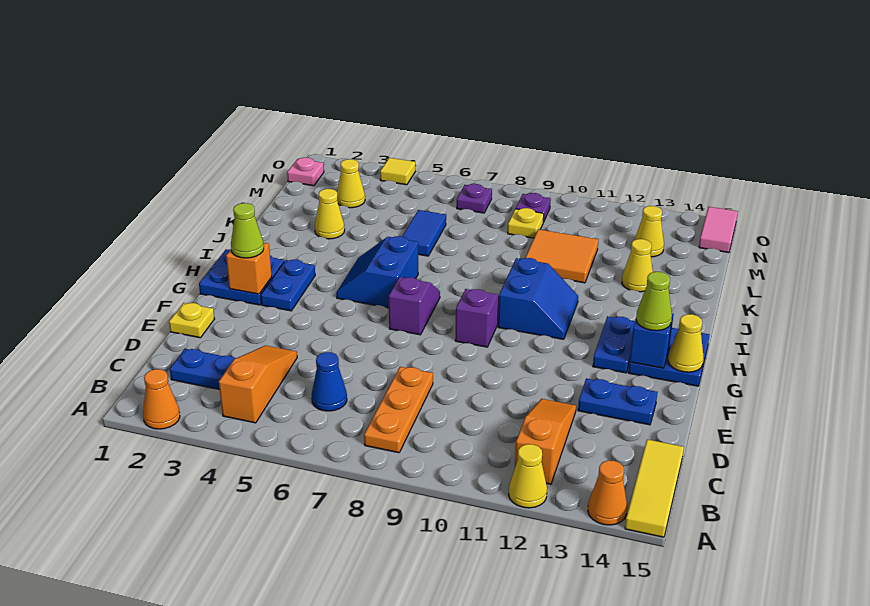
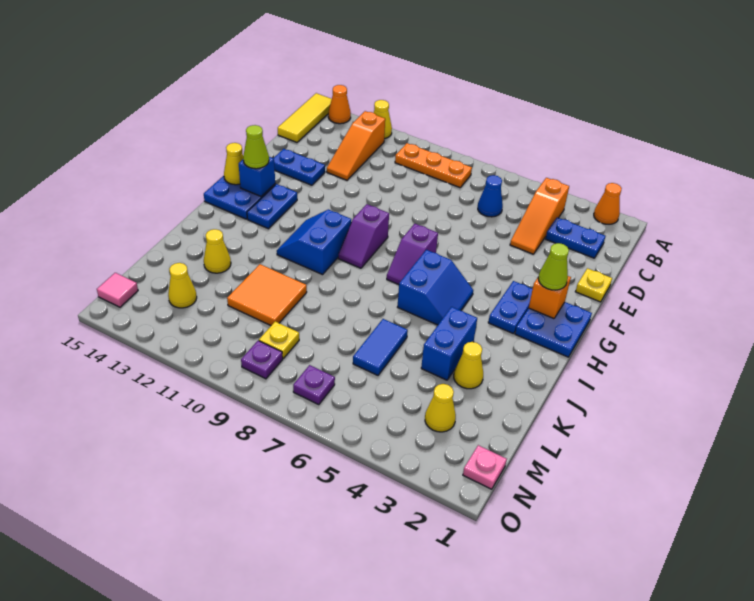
orange 1x3 plate [364,367,433,453] -> orange 1x3 plate turned to [395,143,472,188]
none -> blue 1x2 brick [421,307,477,380]
pink 1x2 tile [699,207,738,253] -> pink 1x1 tile [97,273,138,307]
yellow 1x1 tile [380,158,415,185] -> none

